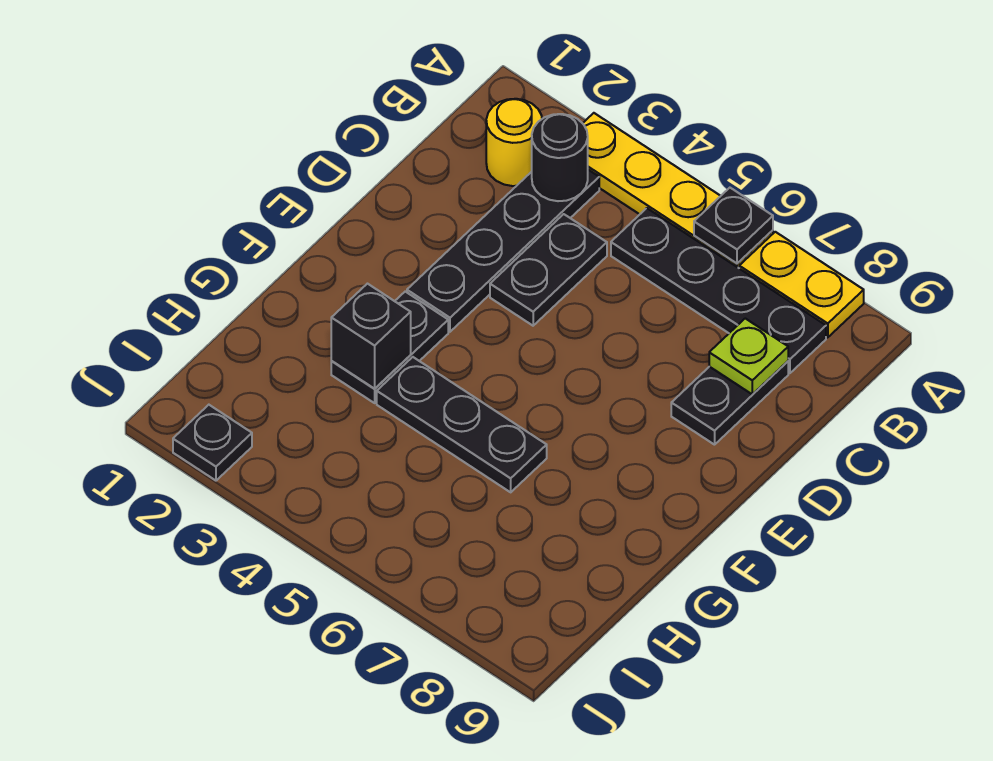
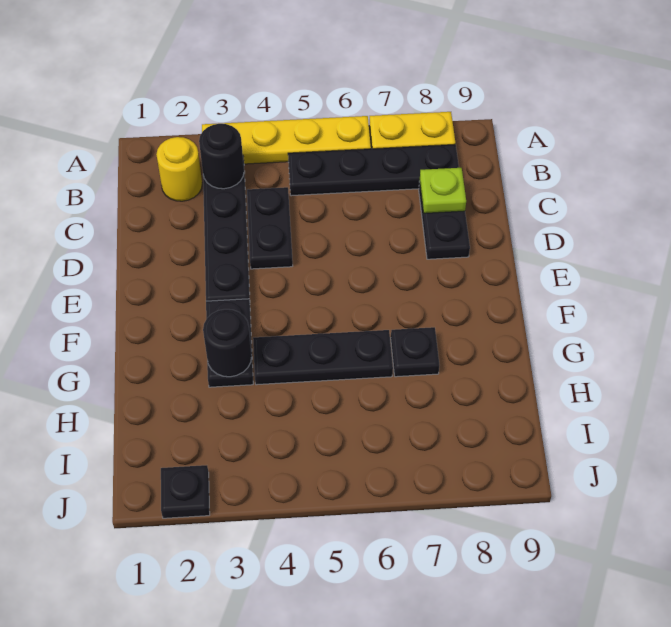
black 1x1 plate [694,188,773,263] -> black 1x1 plate moved to [391,327,439,377]
black 1x1 brick [331,284,411,389] -> black 1x1 round brick [203,309,252,377]

